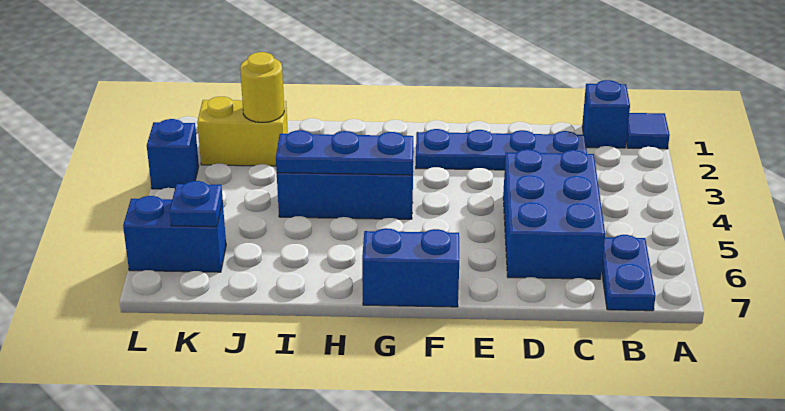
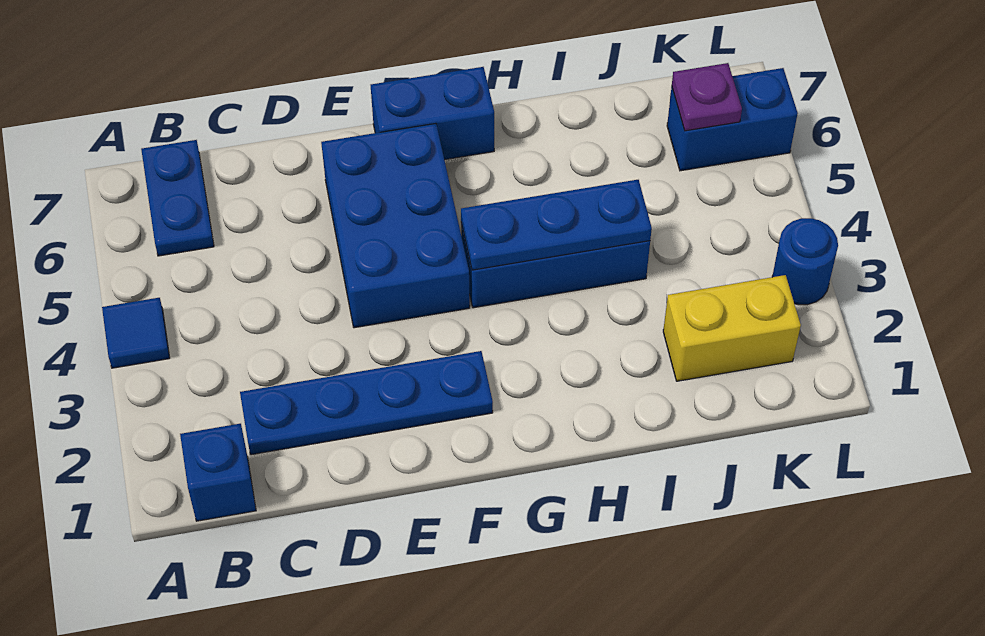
blue 1x1 tile [626,113,670,149] -> blue 1x1 tile moved to [102,298,170,368]
blue 2x3 brick [503,149,605,279] -> blue 2x3 brick moved to [321,124,470,328]
yellow 1x1 round brick [240,52,284,122] -> none
blue 1x1 plate [170,181,223,227] -> purple 1x1 plate [672,63,742,131]
blue 1x1 brick [147,119,199,189] -> blue 1x1 round brick [772,218,838,305]

